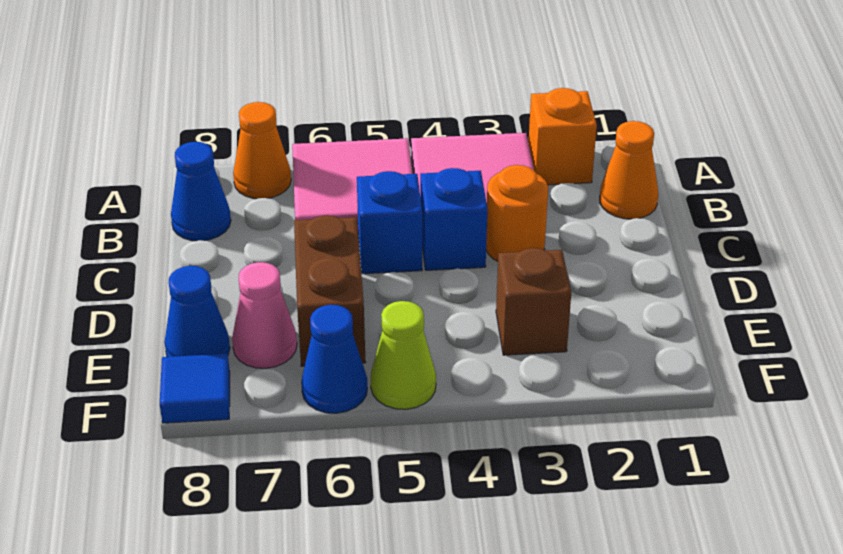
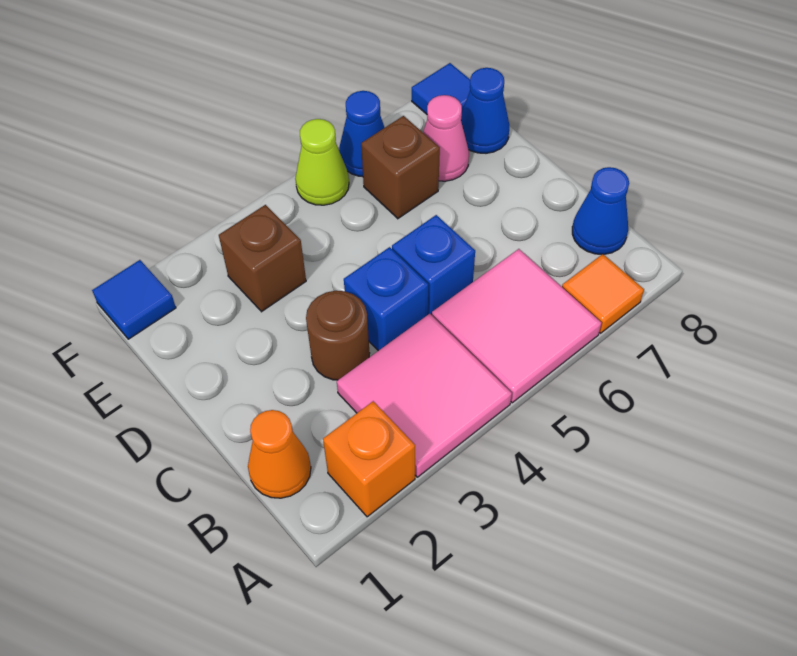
orange 1x1 cone [233,102,291,199] -> orange 1x1 tile [562,254,644,333]
orange 1x1 round brick [486,165,548,261] -> brown 1x1 round brick [306,291,370,380]
brown 1x2 brick [294,215,366,366] -> brown 1x1 brick [361,116,440,219]
none -> blue 1x1 tile [92,260,176,339]

